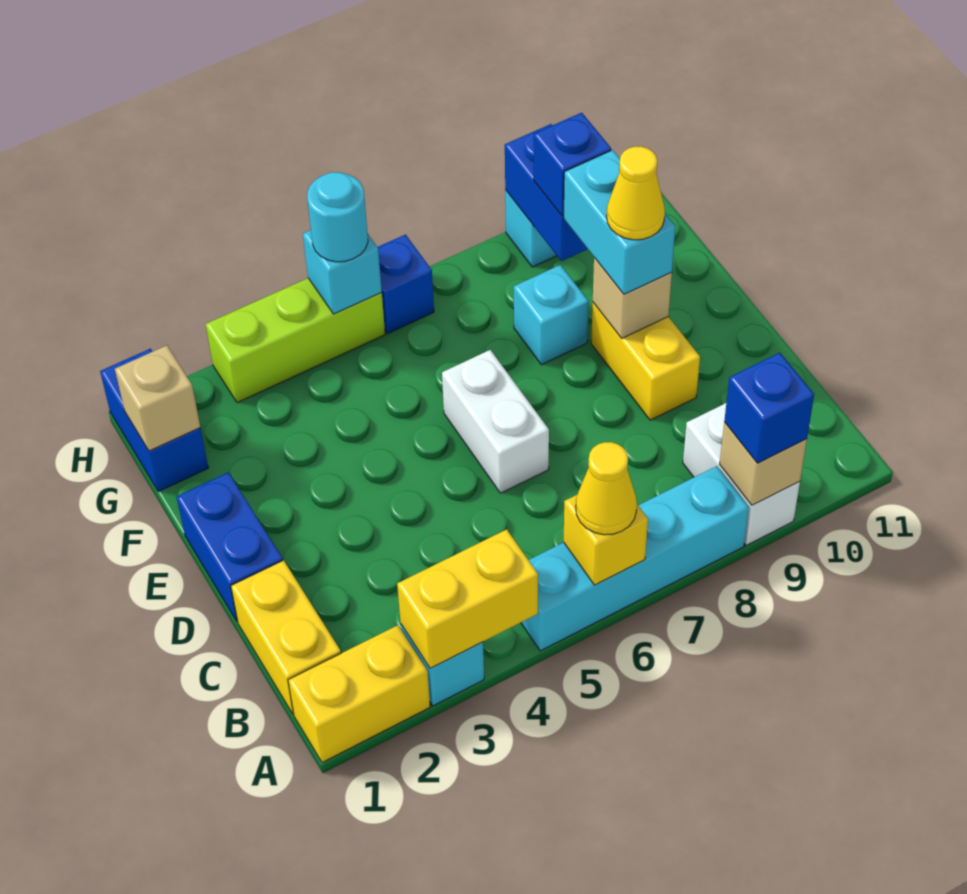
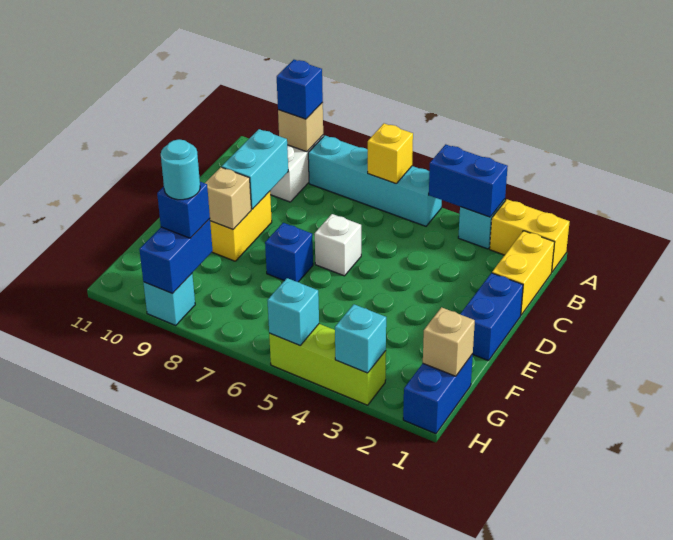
yellow 1x2 brick [397,529,538,668] -> blue 1x2 brick [429,144,508,217]
yellow 1x1 cone [576,442,637,535] -> none
white 1x2 brick [442,350,549,493] -> white 1x1 brick [315,214,361,276]
cyan 1x2 brick [564,150,675,294] -> cyan 1x2 brick moved to [222,129,288,209]
yellow 1x1 cone [607,146,665,240] -> none
cyan 1x1 brick [514,265,589,365] -> cyan 1x1 brick moved to [335,304,386,373]
cyan 1x1 round brick [307,172,368,262] -> cyan 1x1 round brick moved to [161,139,200,200]
blue 1x1 brick [378,235,434,333] -> blue 1x1 brick moved to [265,223,313,282]

